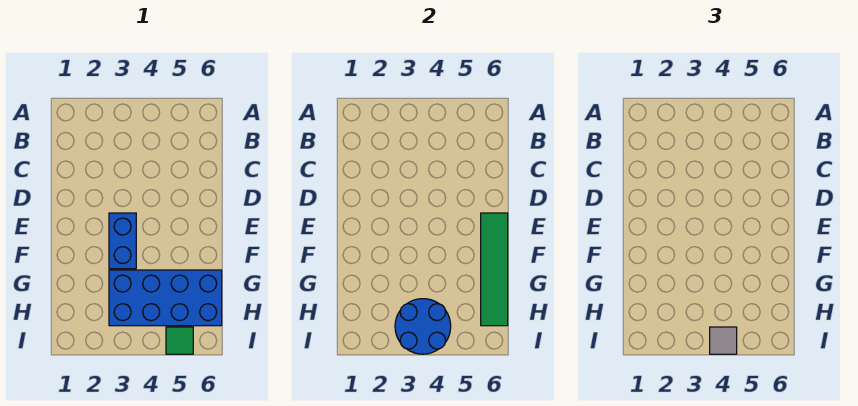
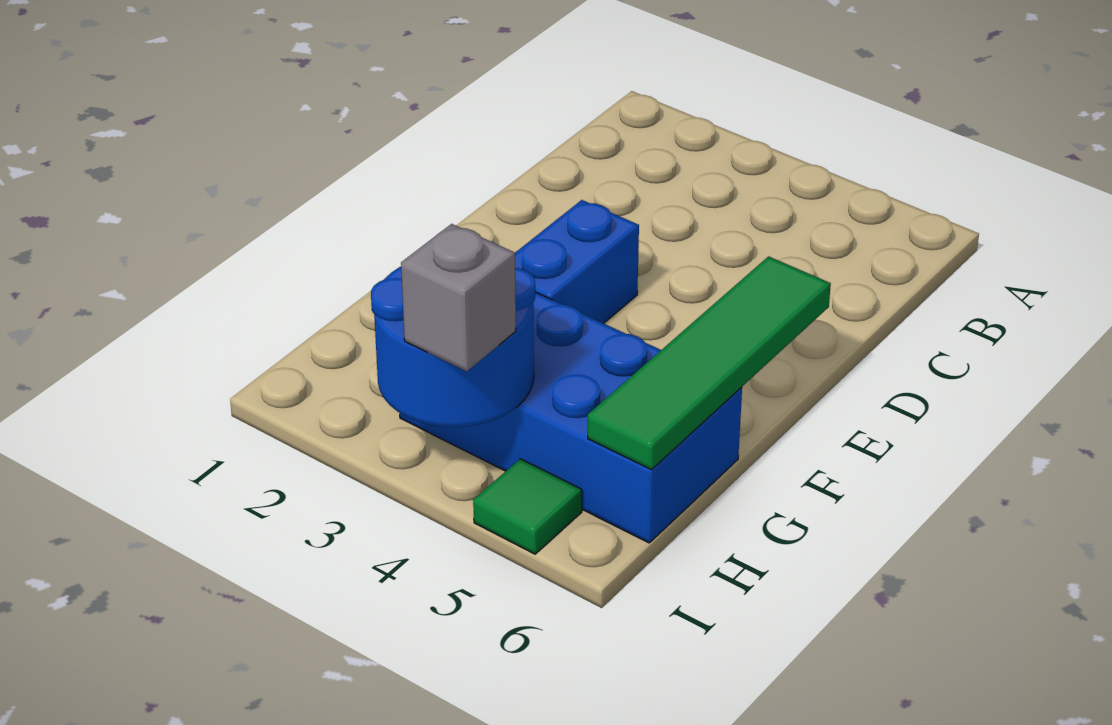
grey 1x1 tile [710,327,737,354] -> grey 1x1 brick [401,224,516,371]

